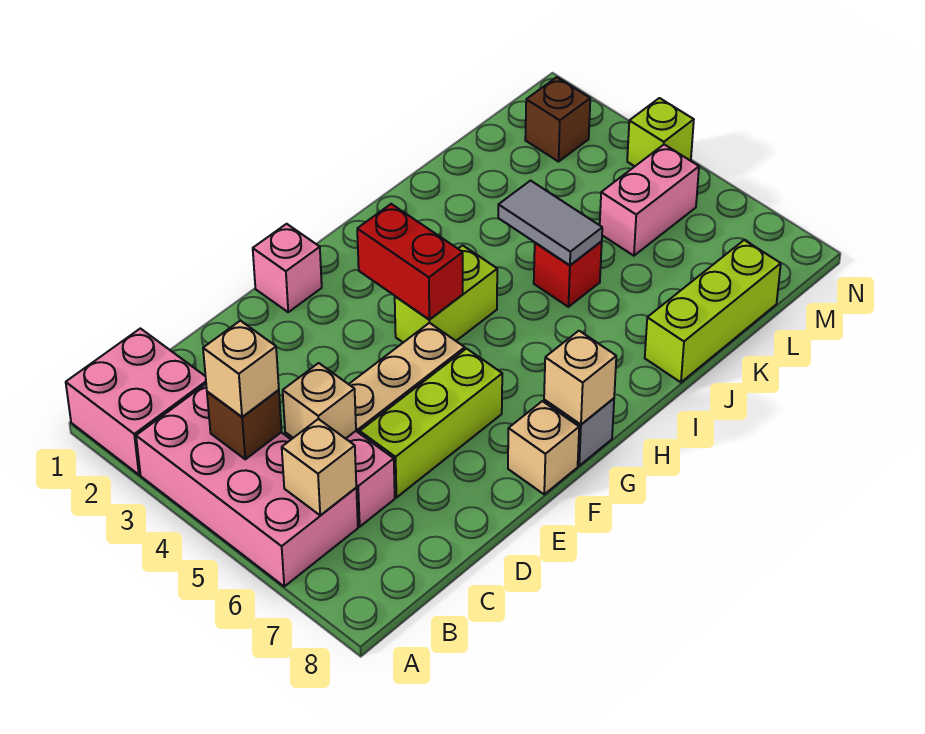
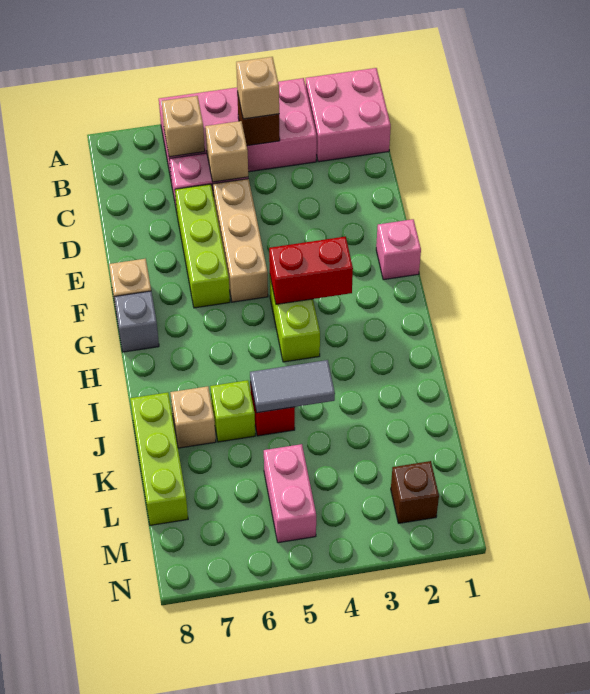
tan 1x1 brick [544,331,616,424] -> tan 1x1 brick moved to [170,386,216,448]
lime 1x1 brick [627,98,694,166] -> lime 1x1 brick moved to [210,380,255,442]

